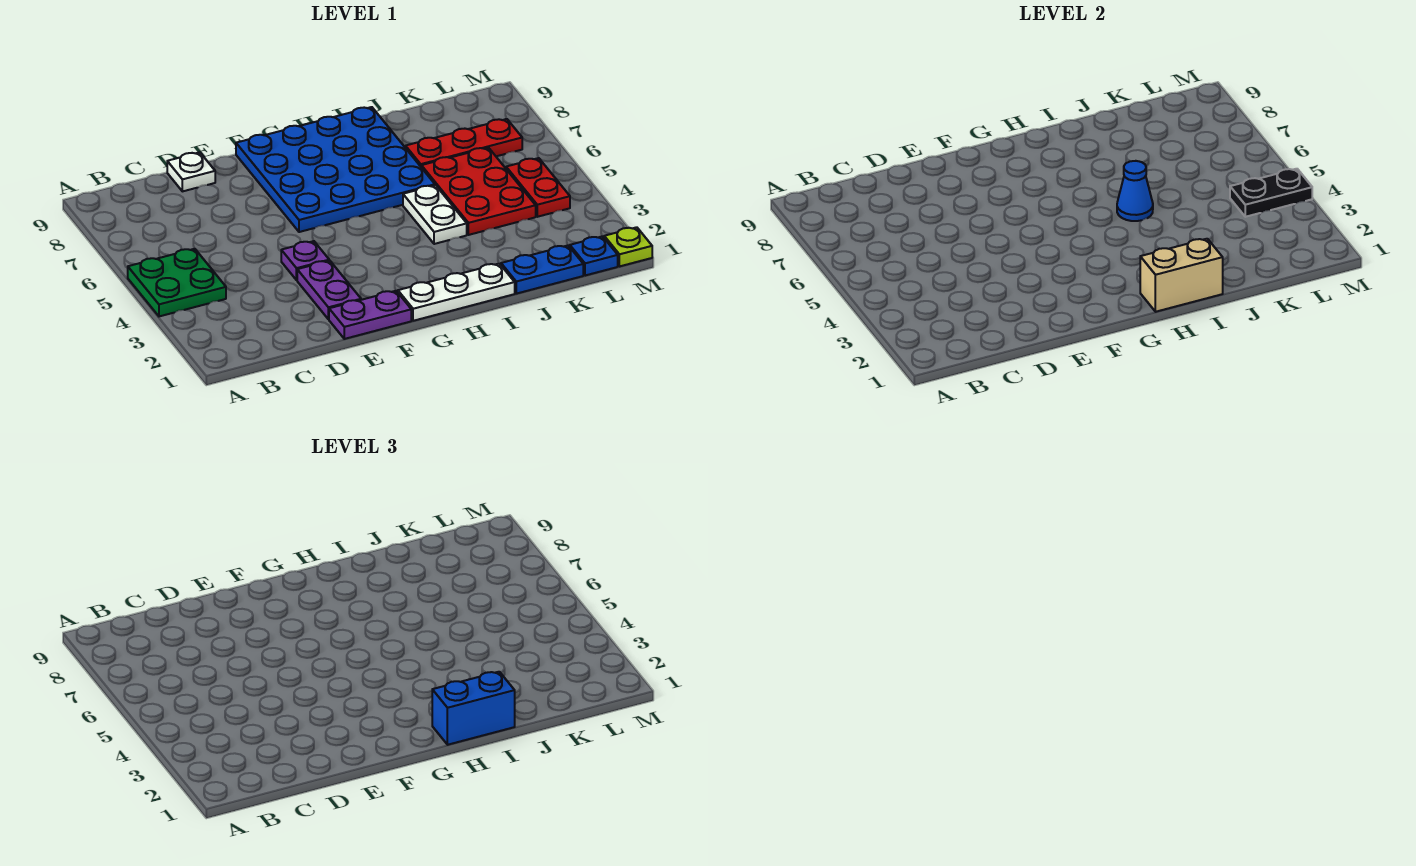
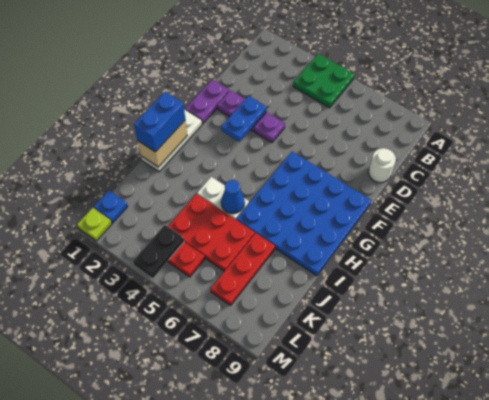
white 1x1 plate [167,152,215,191] -> white 1x1 round brick [368,148,396,183]
blue 1x2 plate [501,246,583,294] -> blue 1x2 plate moved to [221,96,266,142]

